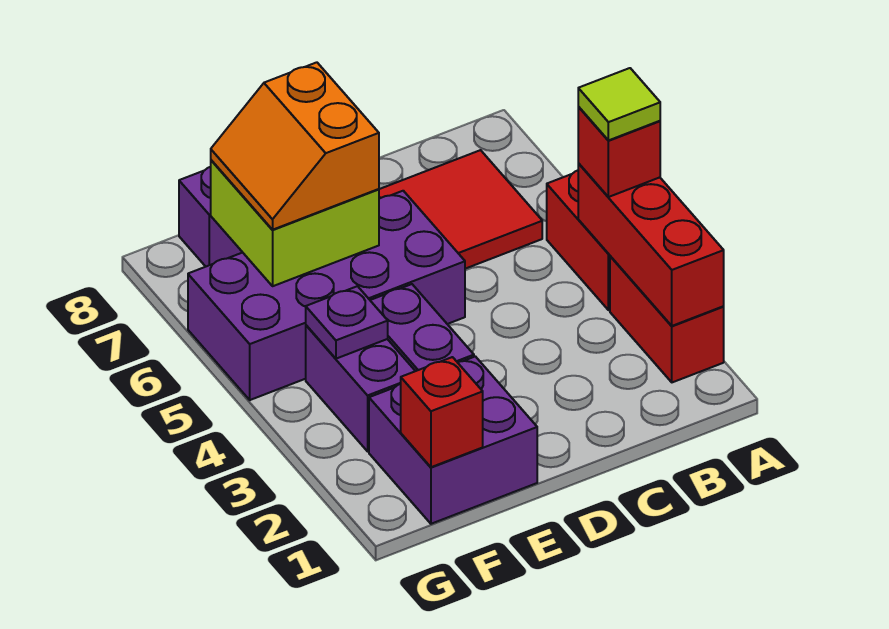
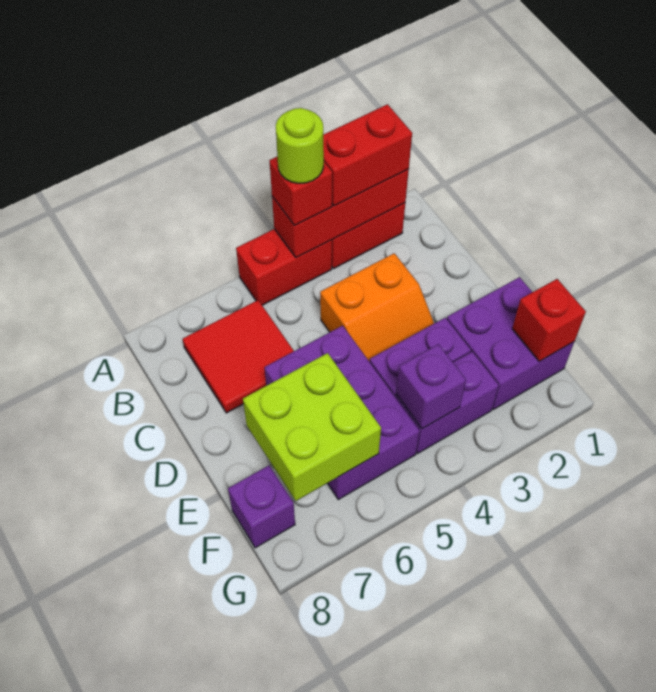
none -> red 1x2 brick [323,104,412,206]
lime 1x1 tile [578,68,660,140] -> lime 1x1 round brick [276,108,324,183]
purple 2x4 brick [188,191,465,400] -> purple 2x3 brick [265,326,420,499]
orange 2x2 slope [211,62,379,230] -> orange 2x2 slope moved to [320,253,434,362]
purple 1x1 plate [306,286,388,359] -> purple 1x1 brick [396,344,466,429]

